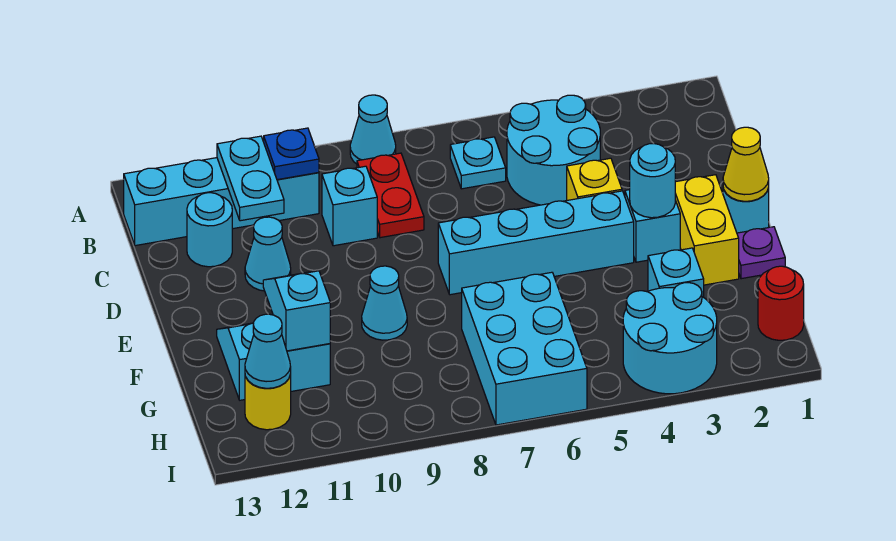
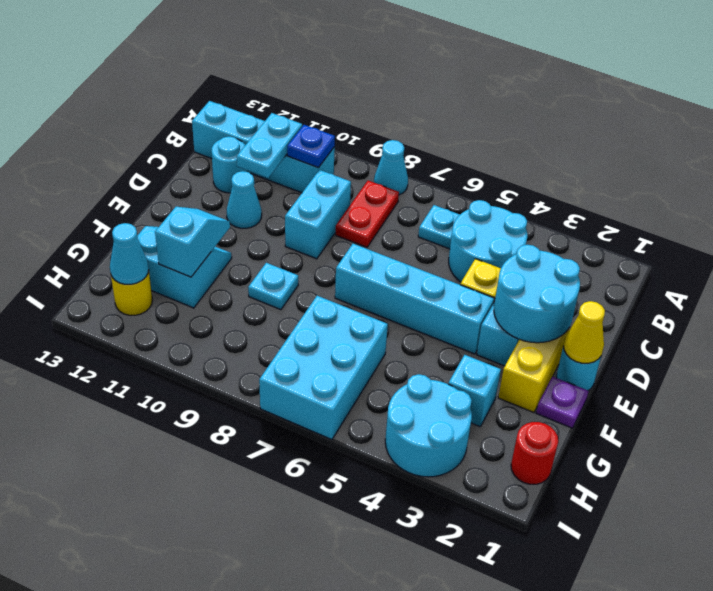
cyan 1x1 brick [322,166,377,246] -> cyan 1x2 brick [285,170,351,259]
cyan 1x1 round brick [630,144,675,218] -> cyan 2x2 round brick [494,245,580,343]
cyan 1x1 cone [362,266,407,340] -> cyan 1x1 plate [248,263,298,310]

